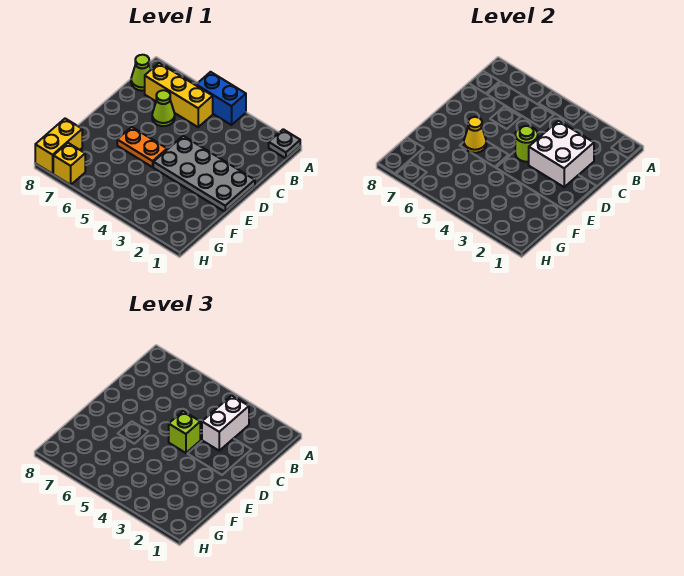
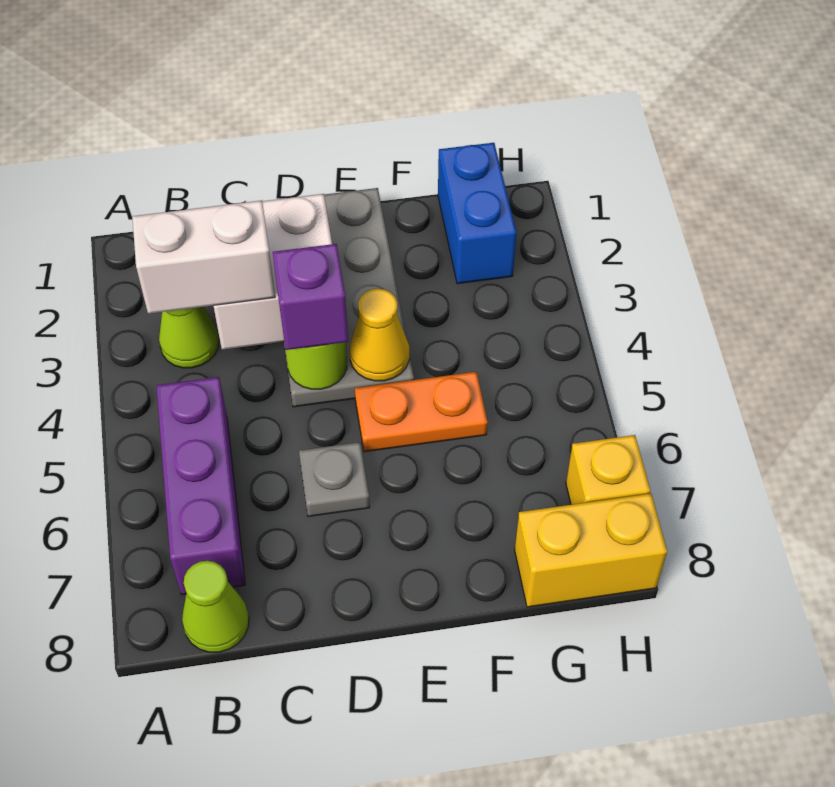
grey 1x1 plate [269,129,300,158] -> grey 1x1 plate moved to [299,442,370,517]
blue 1x2 brick [196,72,246,125] -> blue 1x2 brick moved to [438,143,517,284]
yellow 1x3 brick [145,63,213,127] -> purple 1x3 brick [157,377,245,595]
lime 1x1 cone [152,90,175,126] -> lime 1x1 cone moved to [159,307,219,368]
lime 1x1 brick [169,411,200,453] -> purple 1x1 brick [273,244,348,350]
orange 1x2 plate [117,127,167,167] -> orange 1x2 plate turned to [355,372,488,452]
yellow 1x1 cone [464,117,486,153] -> yellow 1x1 cone moved to [350,289,409,381]

